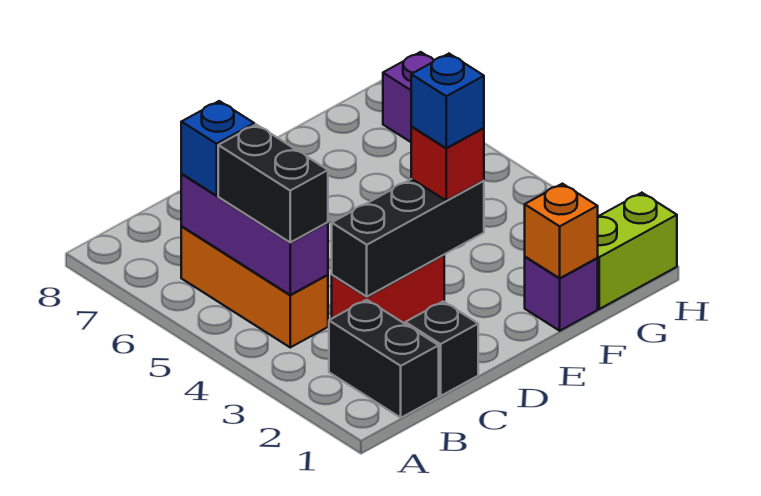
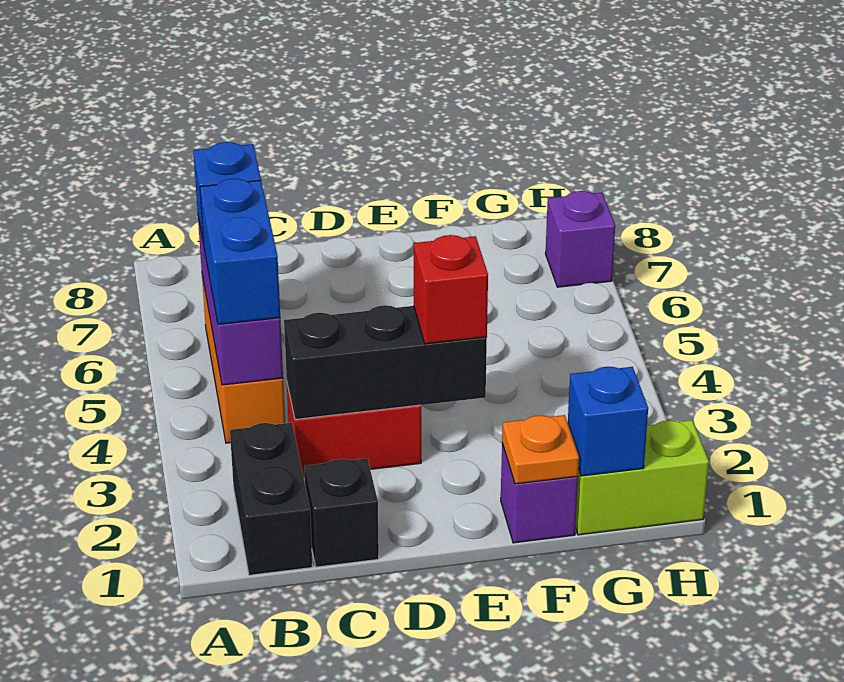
black 1x2 brick [218,124,328,242] -> blue 1x2 brick [200,179,280,324]
blue 1x1 brick [411,54,484,148] -> blue 1x1 brick moved to [568,367,648,476]
orange 1x1 brick [525,184,598,278] -> orange 1x1 plate [502,415,579,484]

